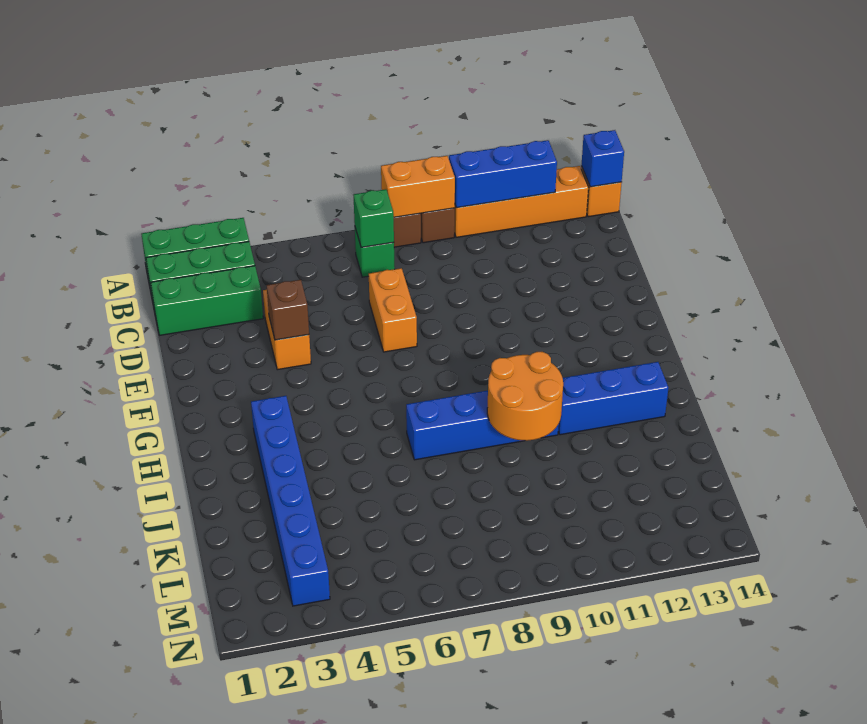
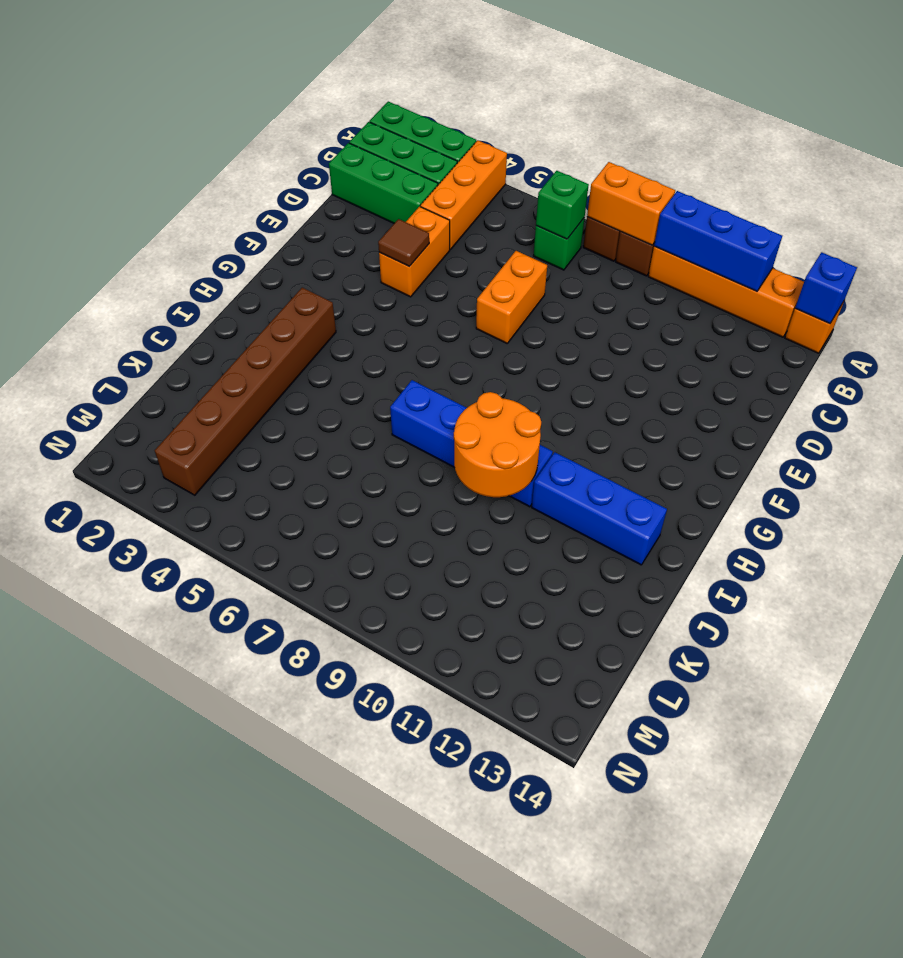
none -> orange 1x3 brick [420,140,507,249]
brown 1x1 brick [266,280,309,340] -> brown 1x1 tile [378,219,429,267]
blue 1x6 brick [251,396,330,606] -> brown 1x6 brick [155,288,336,495]

